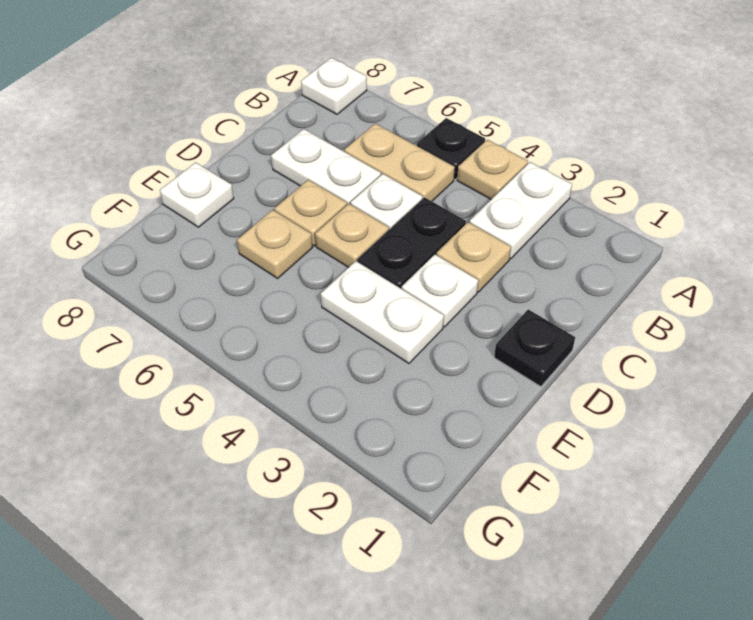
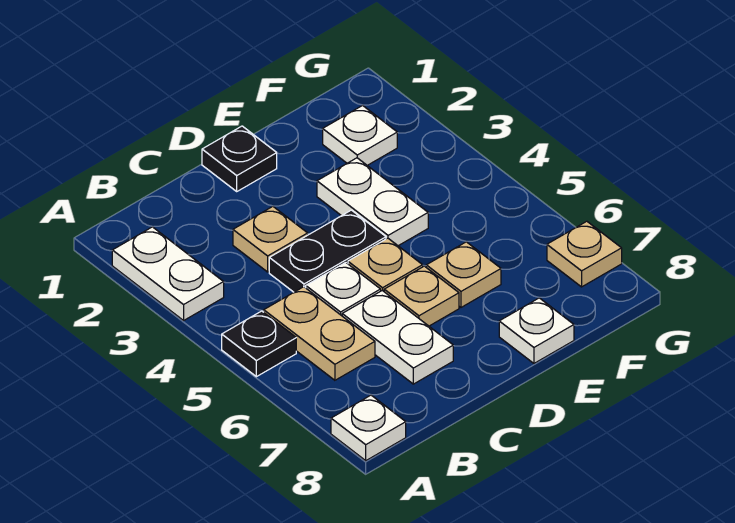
white 1x2 plate [469,162,572,259] -> white 1x2 plate turned to [112,227,224,320]
tan 1x1 plate [457,140,528,199] -> tan 1x1 plate moved to [547,221,622,287]
white 1x1 plate [402,255,478,327] -> white 1x1 plate moved to [323,106,397,165]

